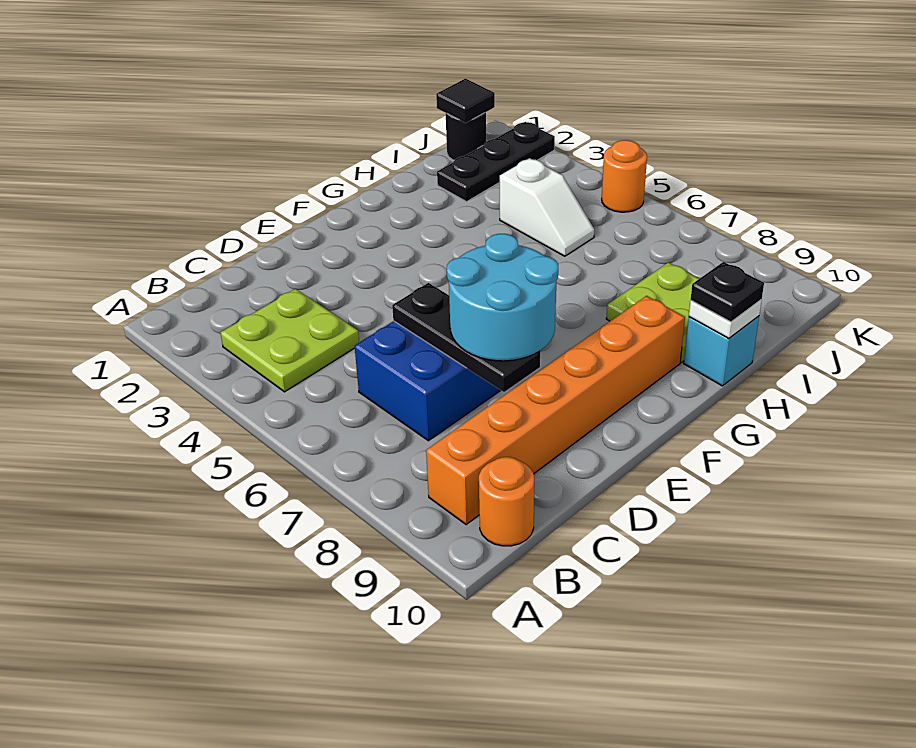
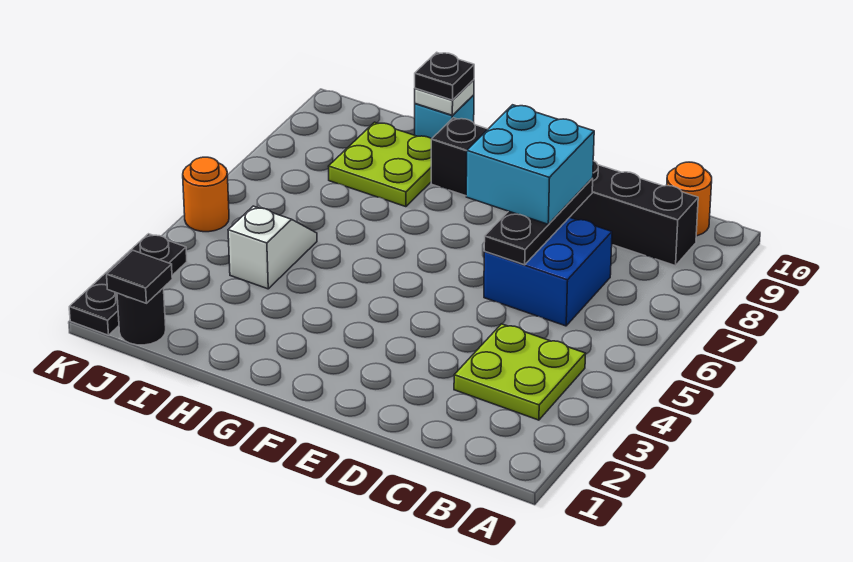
orange 1x6 brick [426,296,685,524] -> black 1x6 brick [431,118,698,266]
cyan 2x2 round brick [447,234,558,361] -> cyan 2x2 brick [466,105,594,224]
black 1x3 plate [437,122,555,202] -> black 1x3 plate turned to [69,234,187,335]

